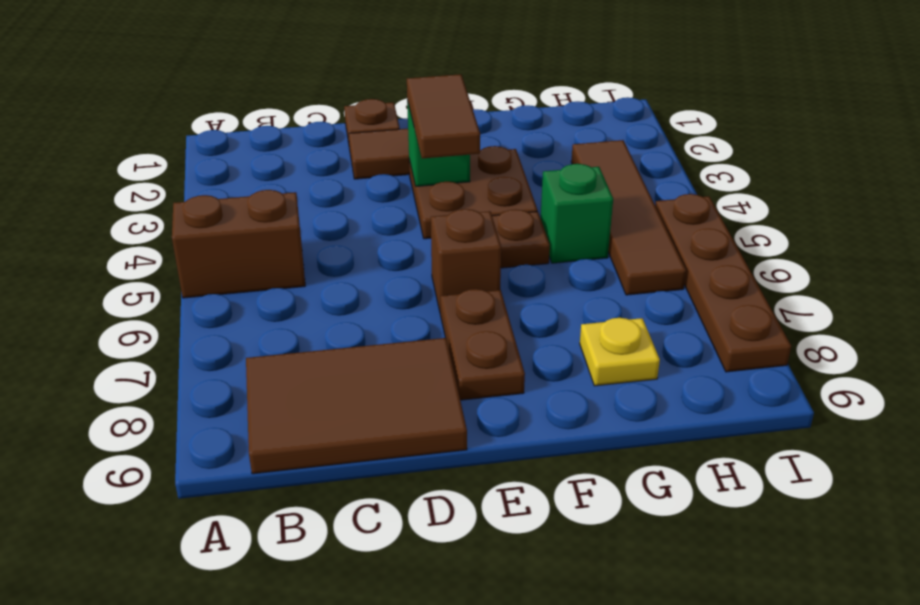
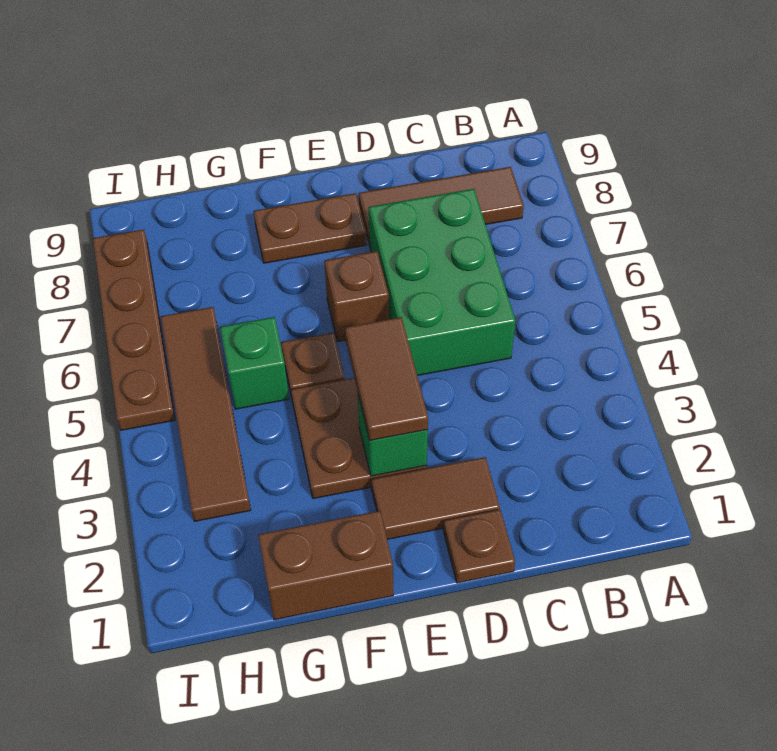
brown 1x2 brick [172,190,305,298] -> brown 1x2 brick moved to [258,511,393,620]
brown 2x3 tile [246,338,467,474] -> brown 1x3 tile [359,167,524,245]
none -> green 2x3 brick [369,189,515,376]
brown 1x2 plate [440,289,525,400] -> brown 1x2 plate turned to [254,193,367,263]
yellow 1x1 plate [580,318,660,386] -> none

